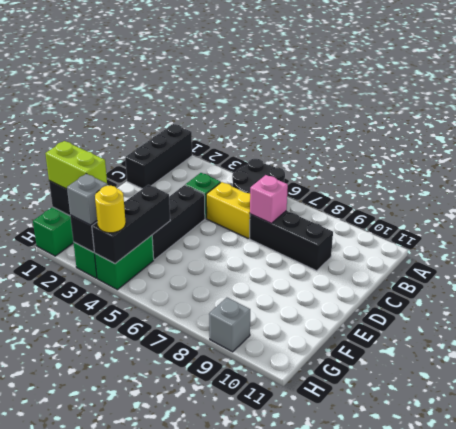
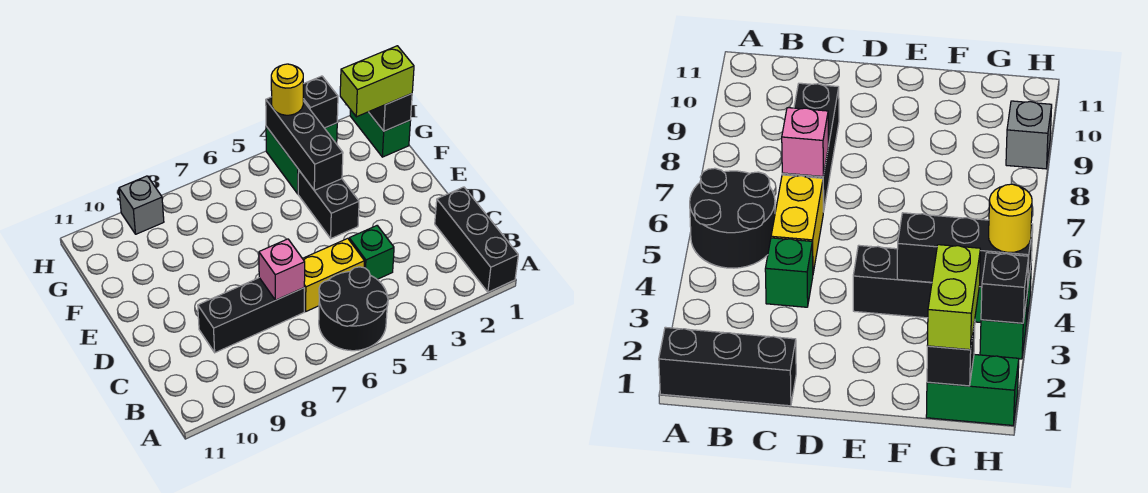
black 1x3 brick [152,185,205,260] -> black 1x2 brick [298,171,359,238]
grey 1x1 brick [67,174,107,225] -> none

